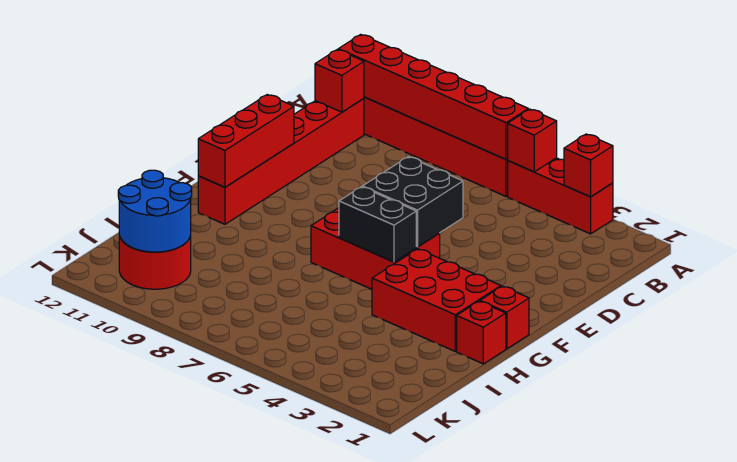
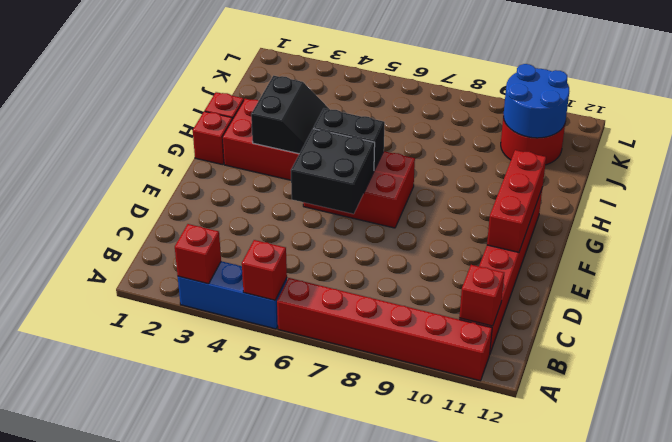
red 1x3 brick [508,158,613,234] -> blue 1x3 brick [178,261,287,329]
red 1x6 brick [338,34,528,159] -> none
none -> black 2x2 slope [251,76,330,154]

